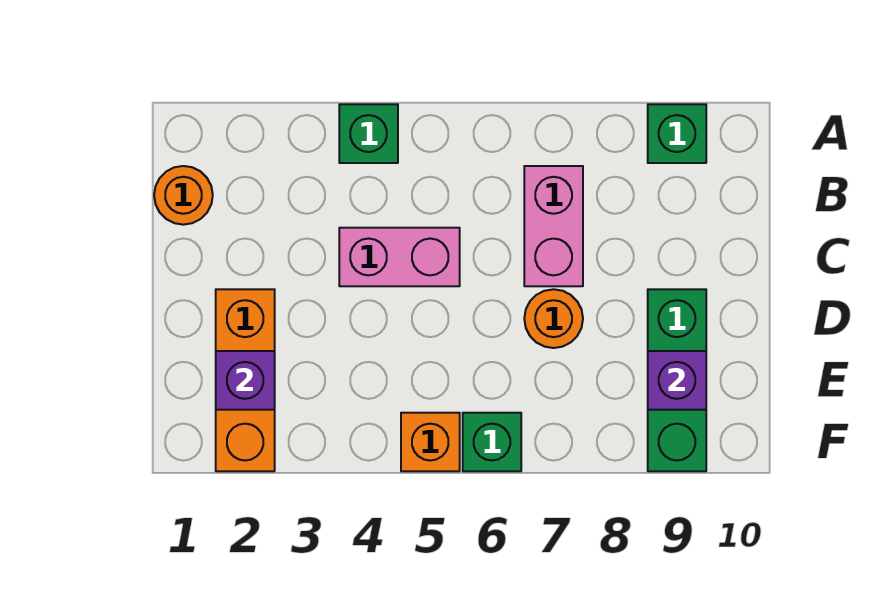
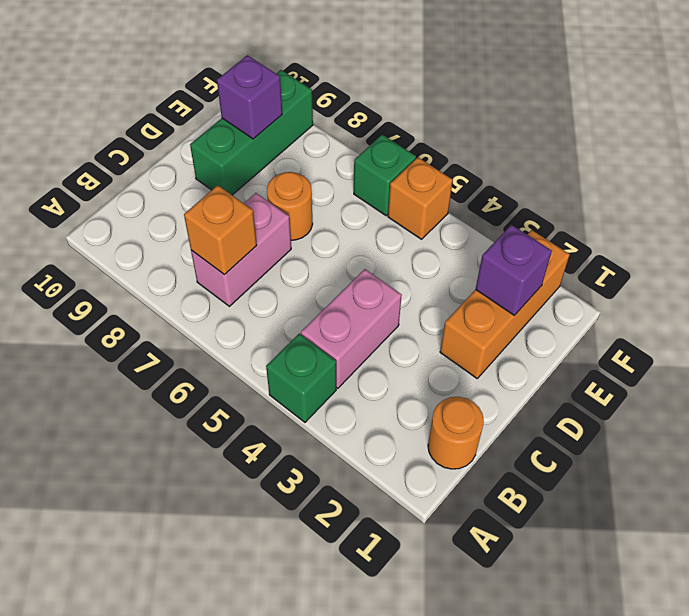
green 1x1 brick [648,104,706,163] -> none
none -> orange 1x1 brick [184,185,257,274]
pink 1x2 brick [339,228,460,286] -> pink 1x2 brick turned to [301,269,402,388]

